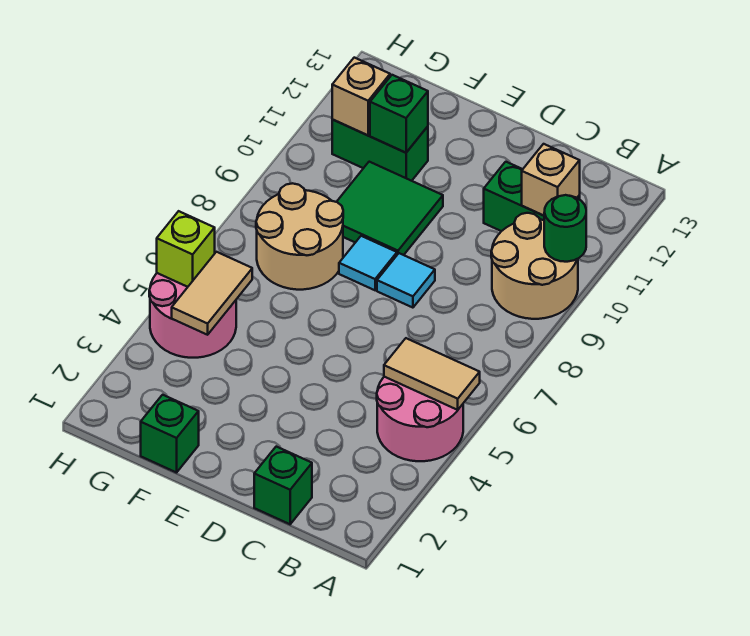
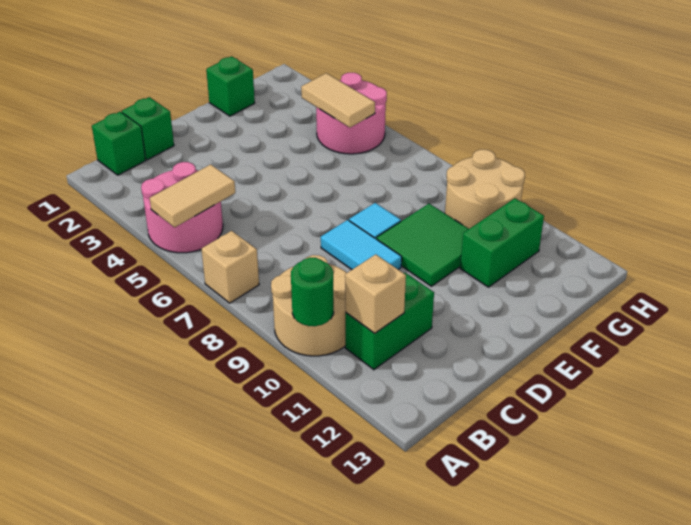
cyan 1x1 tile [377,253,435,308] -> cyan 1x2 tile [321,220,402,270]
tan 2x2 round brick [256,183,343,290] -> tan 2x2 round brick moved to [445,149,525,229]
green 1x1 brick [370,75,428,153] -> green 1x1 brick moved to [92,112,146,175]
tan 1x1 brick [332,58,390,135] -> tan 1x1 brick moved to [202,231,259,303]
lime 1x1 brick [157,211,215,287] -> none

